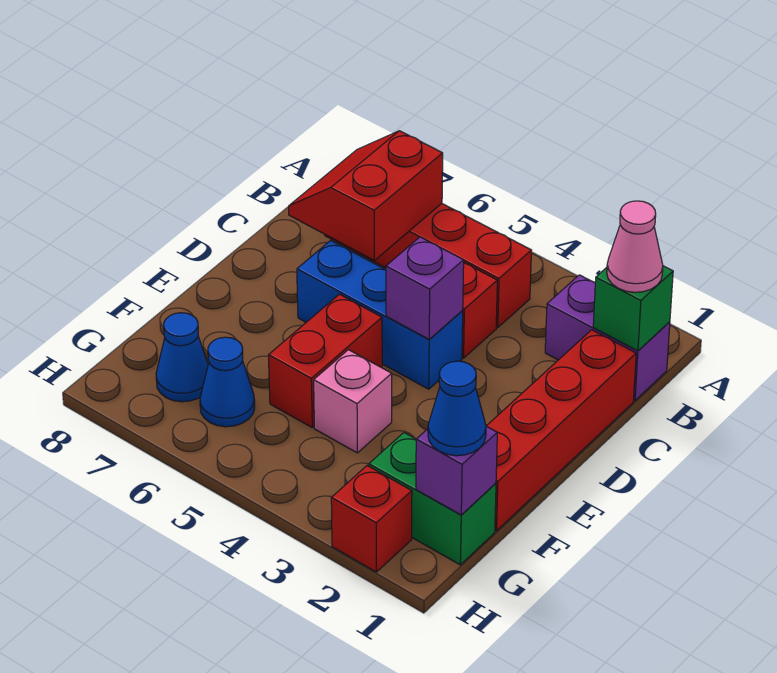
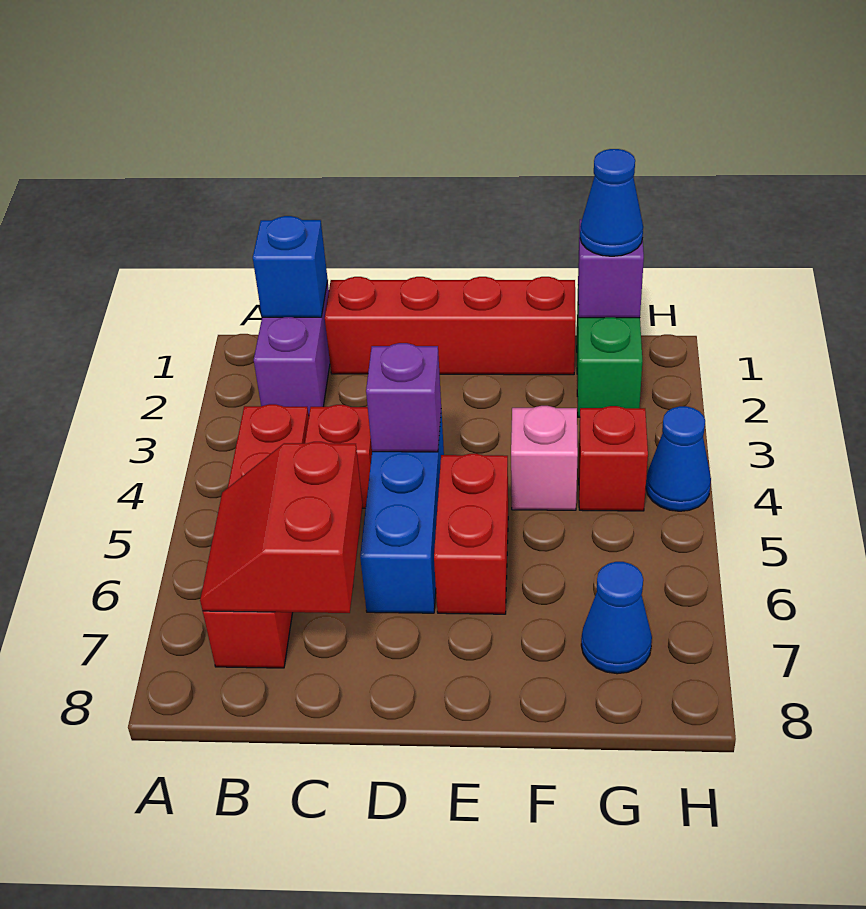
green 1x1 brick [593,266,673,351] -> blue 1x1 brick [253,216,328,317]
pink 1x1 cone [607,201,663,292] -> none
red 2x2 slope [289,131,443,260] -> red 2x2 slope turned to [200,442,363,613]
red 1x2 brick [269,294,382,427] -> red 1x2 brick turned to [434,454,508,614]
blue 1x1 cone [200,337,255,427] -> blue 1x1 cone moved to [646,406,711,511]
red 1x1 brick [331,466,412,572] -> red 1x1 brick moved to [579,406,648,511]

